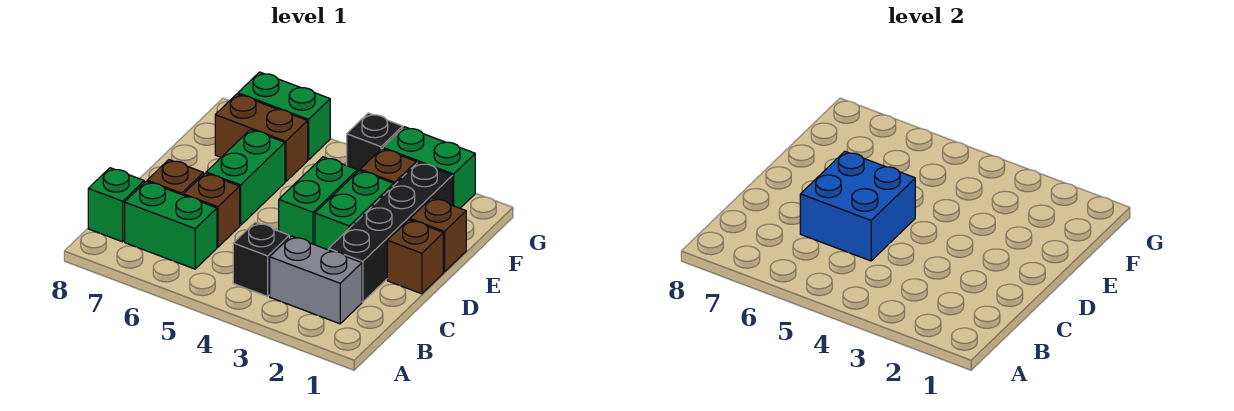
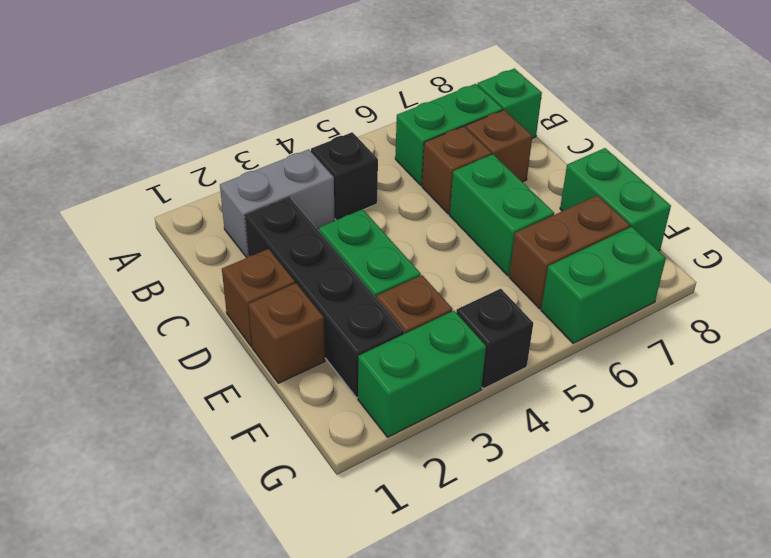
blue 2x2 brick [800,151,915,261] -> none
green 1x2 brick [279,157,357,245] -> green 1x2 brick moved to [560,148,671,251]

